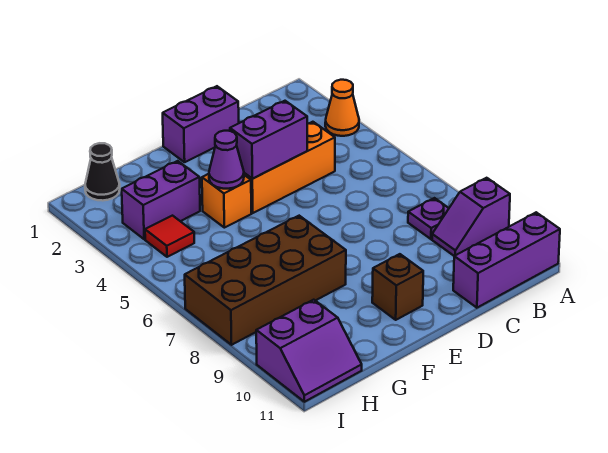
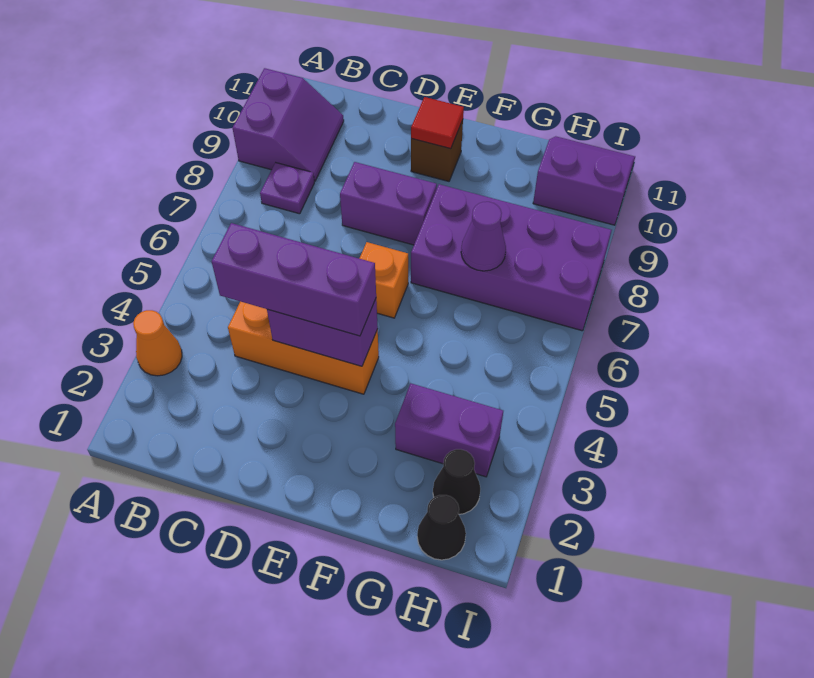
purple 1x2 slope [432,178,510,256] -> purple 2x2 slope [233,68,344,181]
purple 1x3 brick [453,212,560,308] -> purple 1x3 brick moved to [212,223,376,336]
purple 1x2 brick [163,86,239,162] -> purple 1x2 brick moved to [340,162,437,245]
orange 1x1 brick [202,174,251,228] -> orange 1x1 brick moved to [359,242,408,318]
purple 1x1 cone [209,131,244,189] -> purple 1x1 cone moved to [461,202,506,271]
brown 2x4 brick [185,216,346,345] -> purple 2x4 brick [411,184,612,331]
none -> black 1x1 cone [433,449,480,514]
red 1x1 tile [145,216,194,257] -> red 1x1 tile moved to [411,97,464,149]

